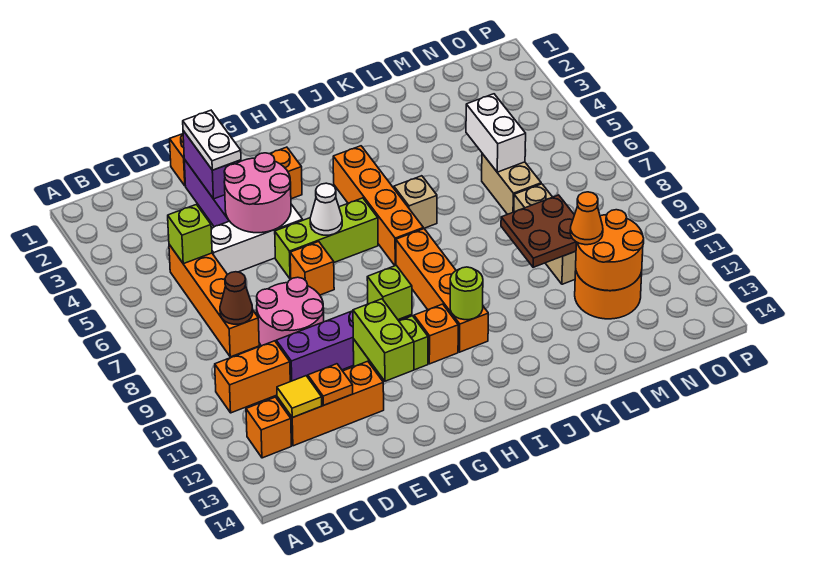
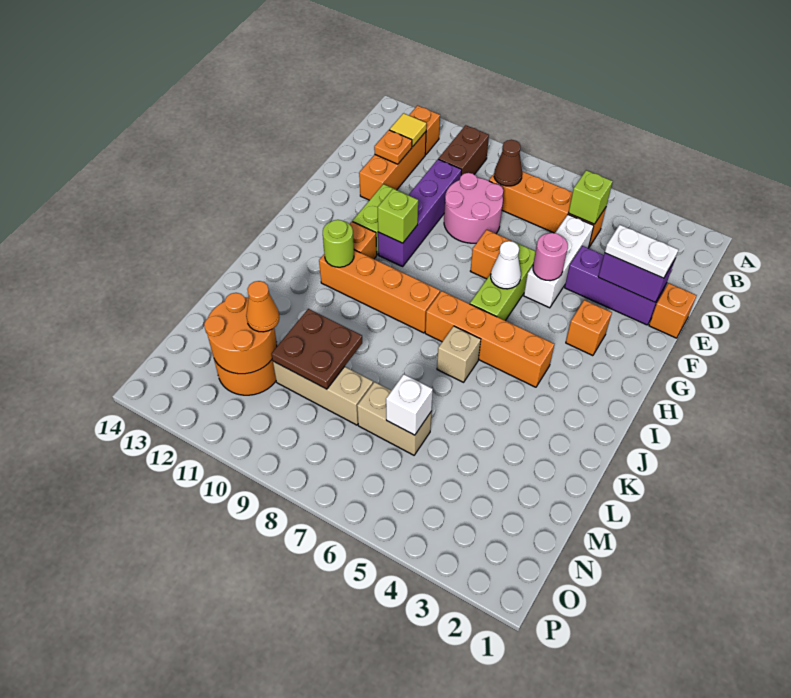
orange 1x2 brick [215,341,290,413] -> brown 1x2 brick [438,125,489,175]
pink 2x2 round brick [224,153,291,233] -> pink 1x1 round brick [533,233,568,281]
lime 1x2 brick [353,299,414,381] -> none
white 1x2 brick [466,94,526,172] -> white 1x1 brick [386,374,433,435]

